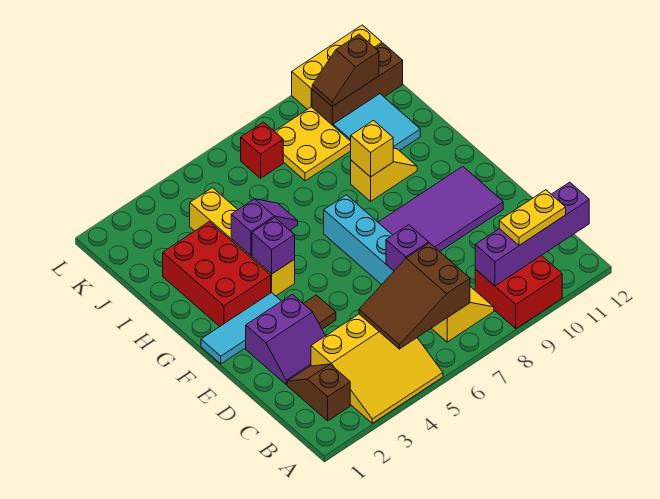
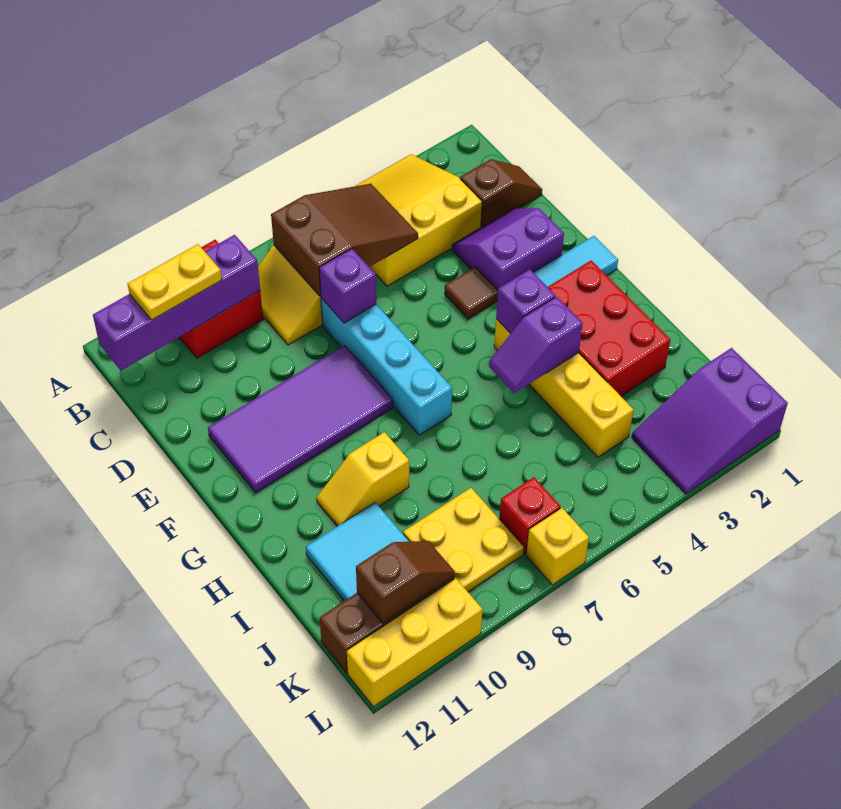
brown 1x2 slope [287,364,350,421] -> brown 1x2 slope turned to [460,159,542,227]
yellow 1x1 brick [351,121,393,177] -> yellow 1x1 brick moved to [526,508,589,585]
none -> purple 2x3 slope [632,348,788,494]

